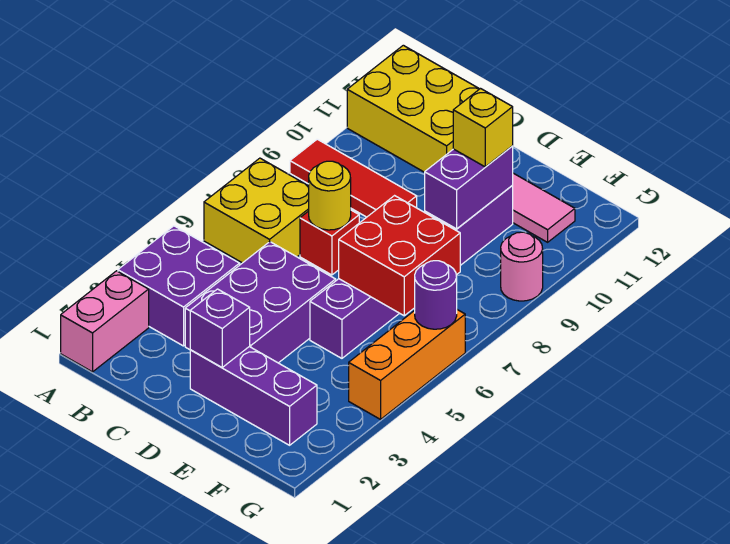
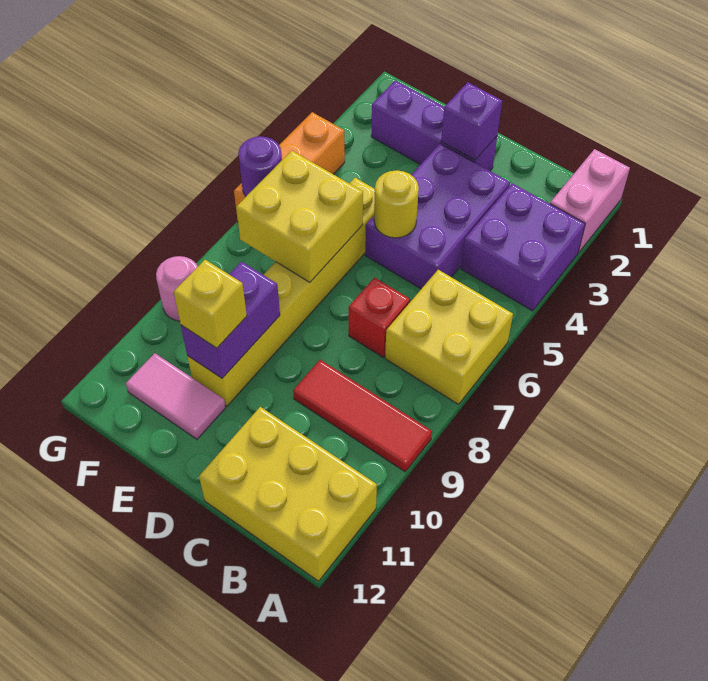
yellow 1x1 round brick [309,161,351,230] -> yellow 1x1 round brick moved to [374,170,419,238]
purple 1x6 brick [310,186,513,358] -> yellow 1x6 brick [187,178,375,406]
red 2x2 brick [339,196,460,316] -> yellow 2x2 brick [236,151,363,282]

